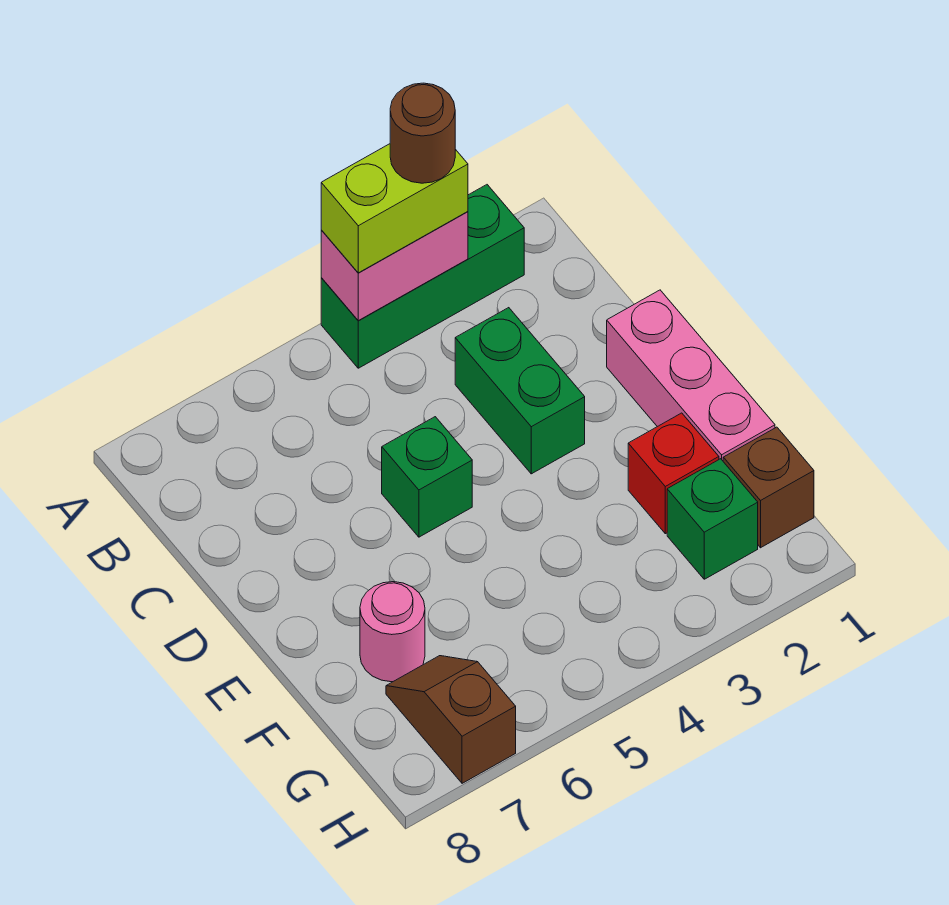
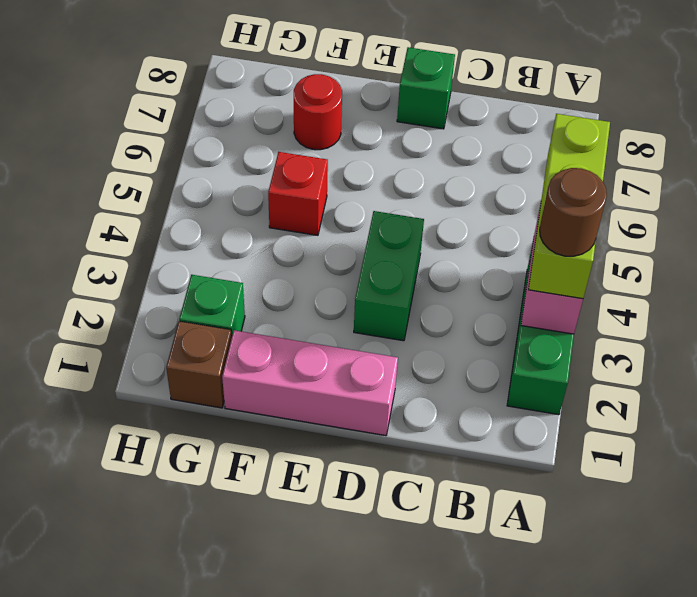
lime 1x2 brick [321,144,468,273] -> lime 1x3 brick [528,114,610,299]
green 1x2 brick [455,308,585,474] -> green 1x2 brick turned to [354,211,424,341]
green 1x1 brick [382,417,472,537] -> green 1x1 brick moved to [397,47,455,129]
red 1x1 brick [628,413,719,534] -> red 1x1 brick moved to [268,152,328,235]
pink 1x1 round brick [360,582,425,682] -> red 1x1 round brick [294,74,342,150]
brown 1x2 slope [386,656,516,783] -> none

